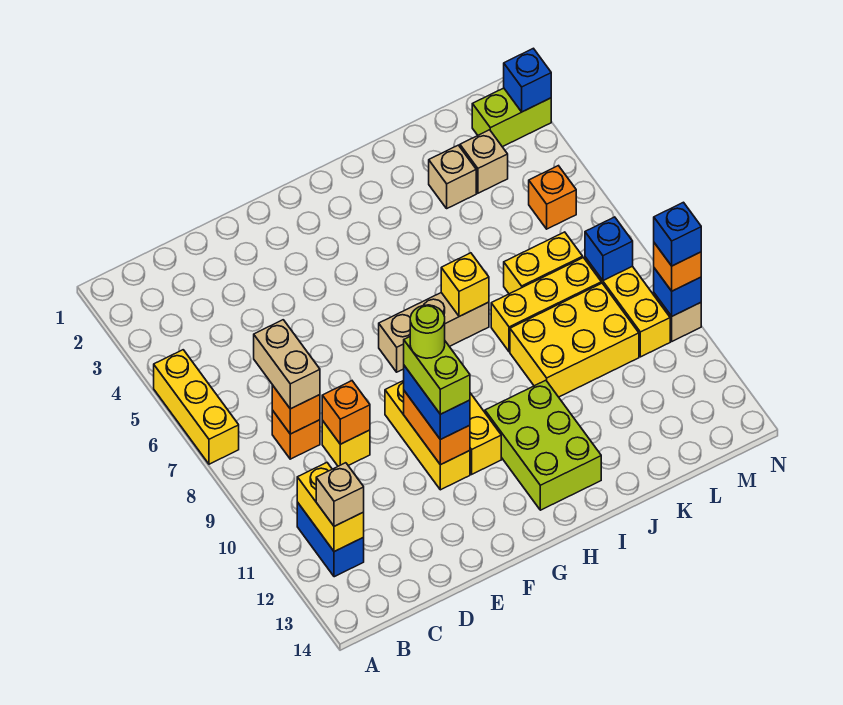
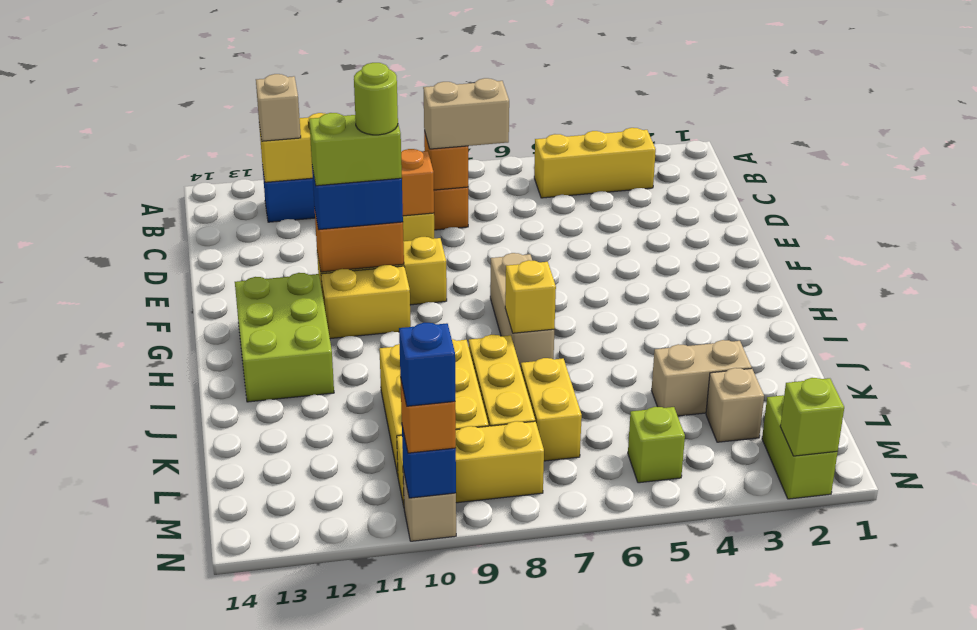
yellow 1x3 brick [154,350,239,464] -> yellow 1x3 brick moved to [534,128,656,198]
lime 2x3 brick [485,380,601,510] -> lime 2x3 brick turned to [235,273,334,402]
tan 1x1 brick [429,145,476,208] -> tan 1x2 brick [651,340,752,416]
orange 1x1 brick [529,166,576,229] -> lime 1x1 brick [628,407,685,483]
blue 1x1 brick [585,217,633,281] -> none
blue 1x1 brick [504,48,551,112] -> lime 1x1 brick [780,378,844,456]

